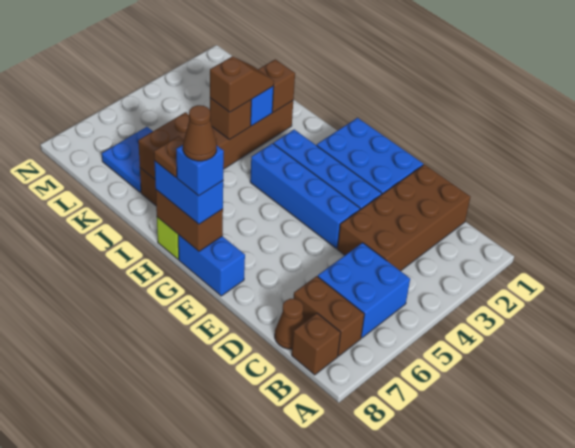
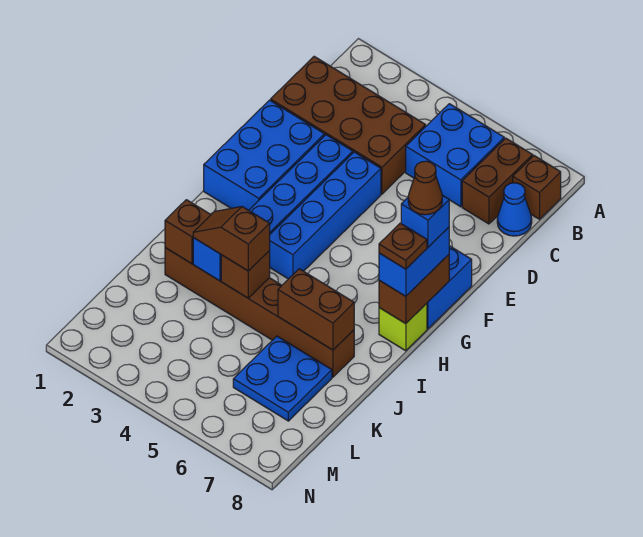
brown 1x1 cone [275,299,305,349] -> blue 1x1 cone [497,183,532,236]

